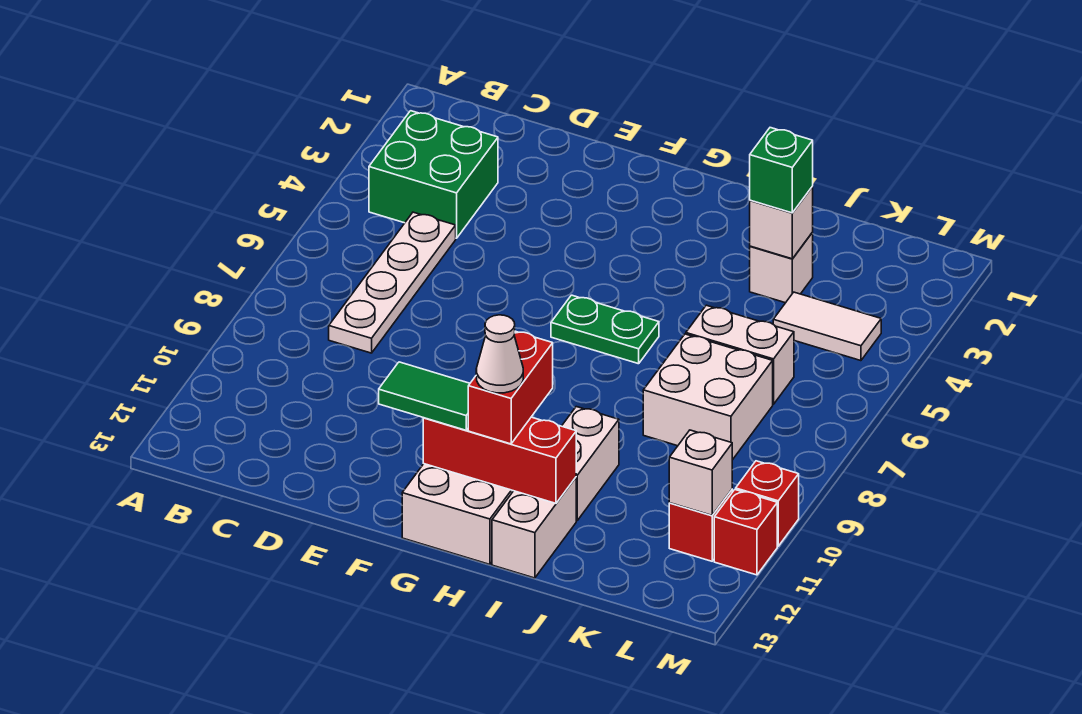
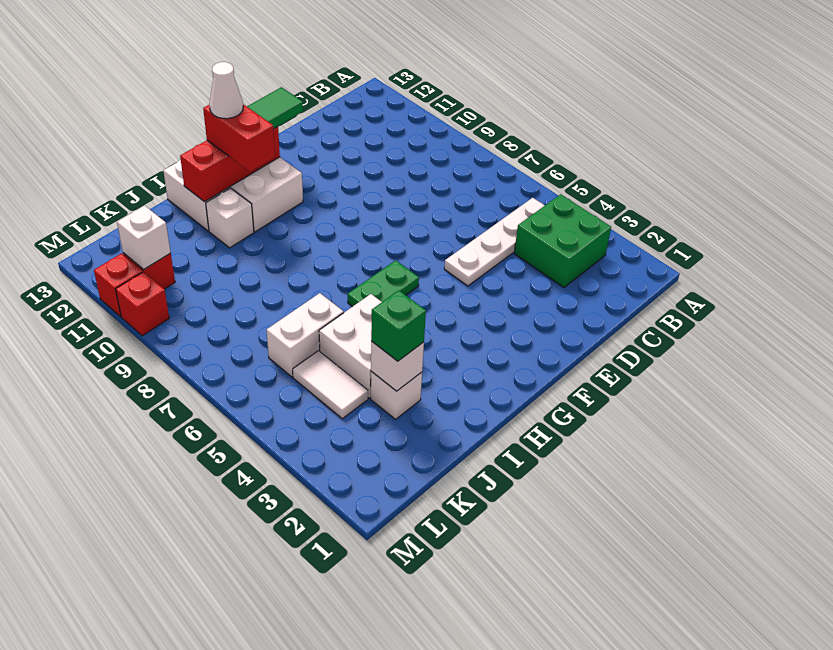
white 1x4 plate [329,212,456,353] -> white 1x4 plate turned to [444,198,545,286]
white 1x2 brick [562,407,619,521] -> white 1x1 brick [206,188,254,248]
white 2x2 brick [643,334,773,460] -> white 2x2 brick moved to [319,294,382,398]
white 1x2 tile [773,292,881,361] -> white 1x2 tile turned to [293,351,368,419]

